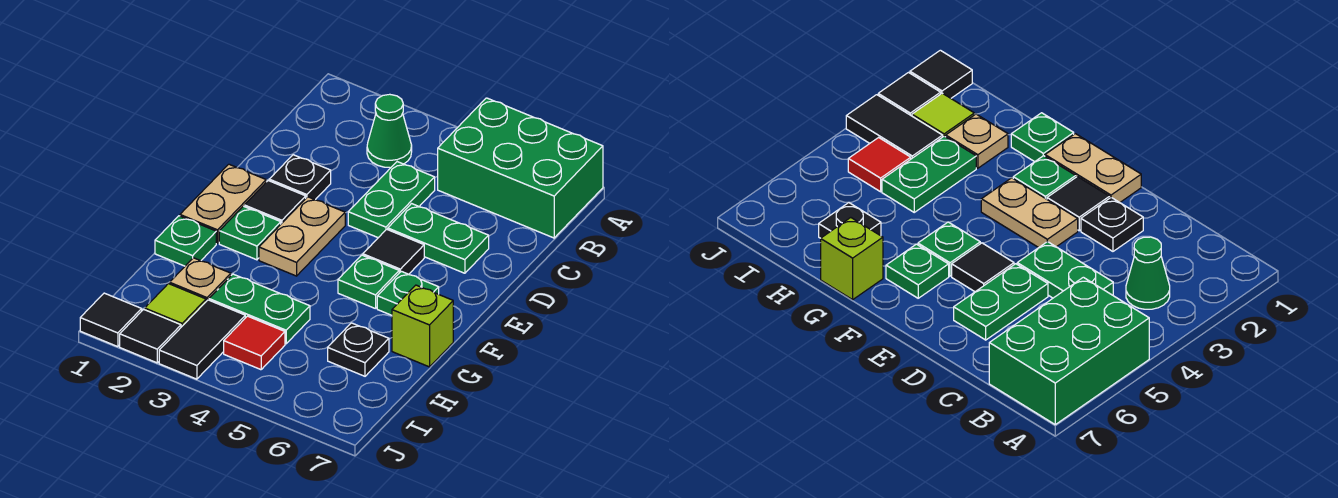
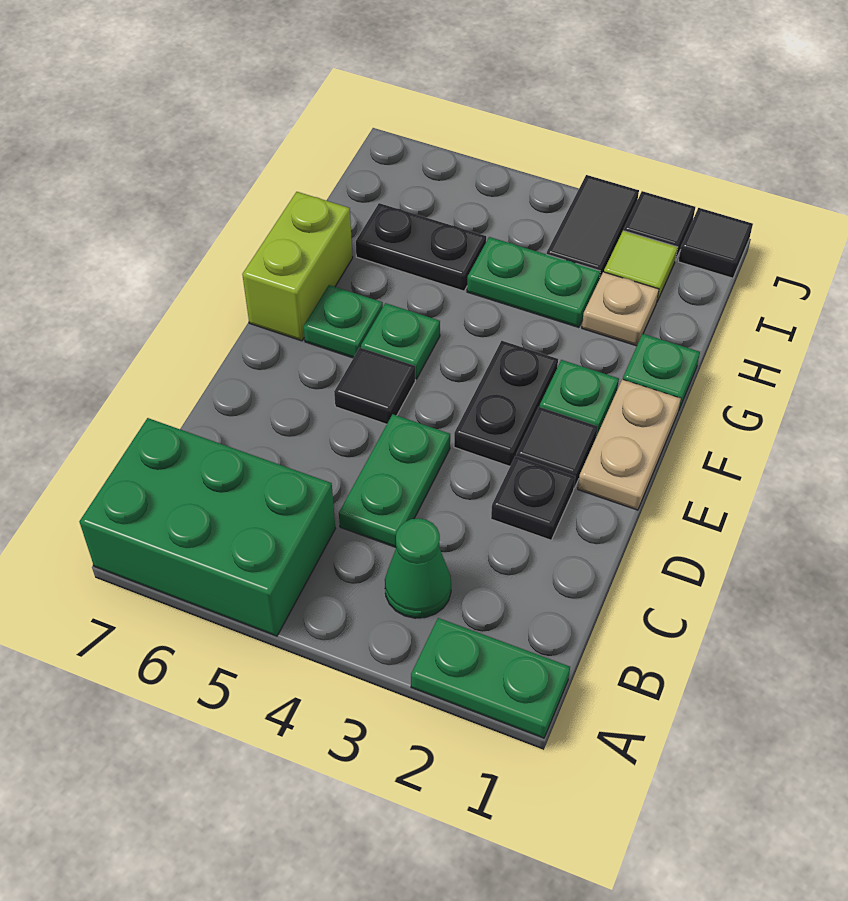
green 1x2 plate [388,204,489,273] -> green 1x2 plate moved to [411,618,570,738]
tan 1x2 plate [259,197,345,276] -> black 1x2 plate [454,341,558,466]
lime 1x1 brick [392,285,453,367] -> lime 1x2 brick [242,192,353,341]
black 1x1 plate [328,323,389,376] -> black 1x2 plate [356,203,486,291]
red 1x1 tile [224,316,285,370] -> none

